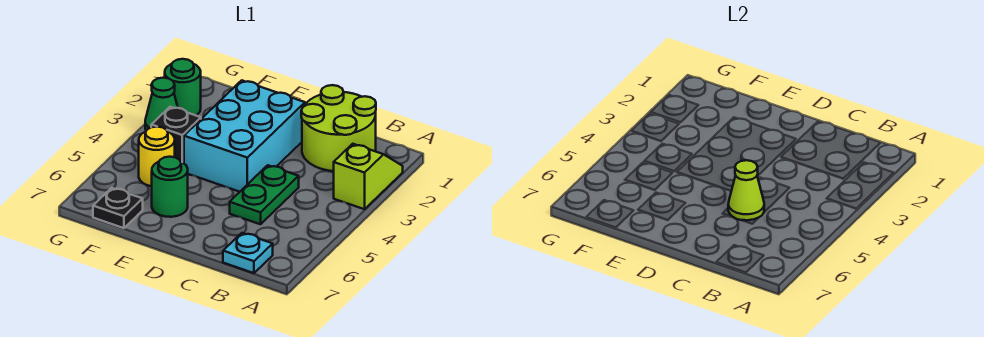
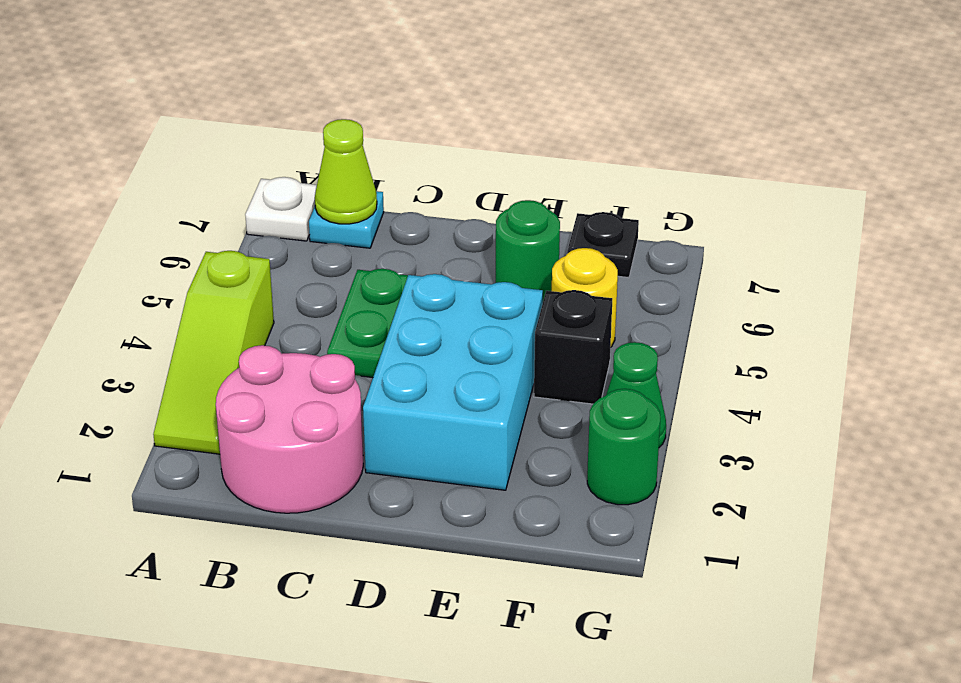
lime 1x2 slope [334,144,403,209] -> lime 1x3 slope [153,251,274,454]
none -> white 1x1 plate [245,177,317,241]
lime 2x2 round brick [301,85,376,171] -> pink 2x2 round brick [216,345,363,513]
lime 1x1 cone [728,160,764,220] -> lime 1x1 cone moved to [315,119,377,224]

